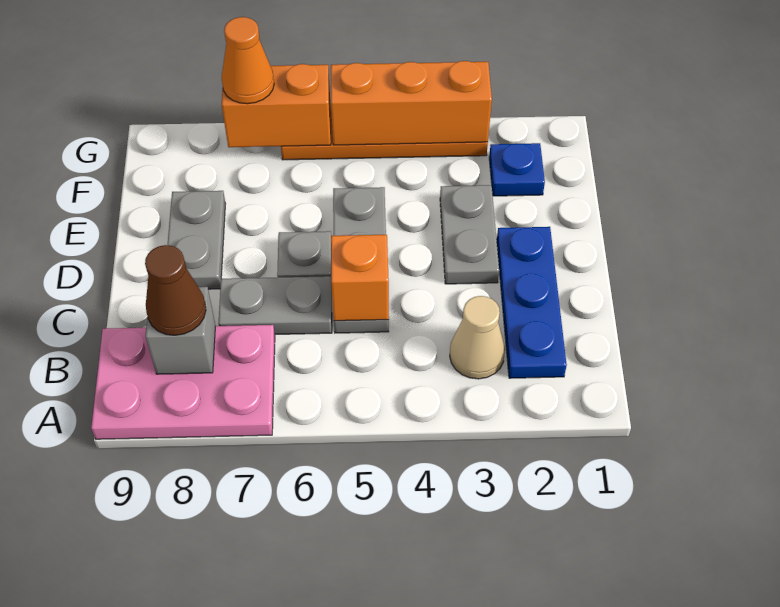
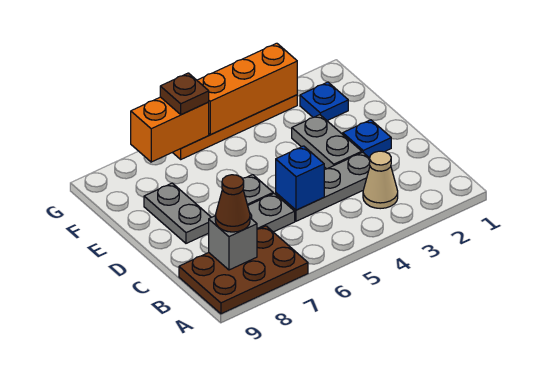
pink 2x3 plate [91,325,275,439] -> brown 2x3 plate [179,226,308,314]
blue 1x3 plate [497,227,567,378] -> blue 1x1 plate [343,120,391,158]
grey 1x3 plate [333,187,389,333] -> grey 1x3 plate turned to [276,152,370,221]
orange 1x1 brick [331,235,389,321] -> blue 1x1 brick [276,146,324,210]
none -> brown 1x1 plate [160,73,209,115]
orange 1x1 cone [222,17,274,104] -> none

